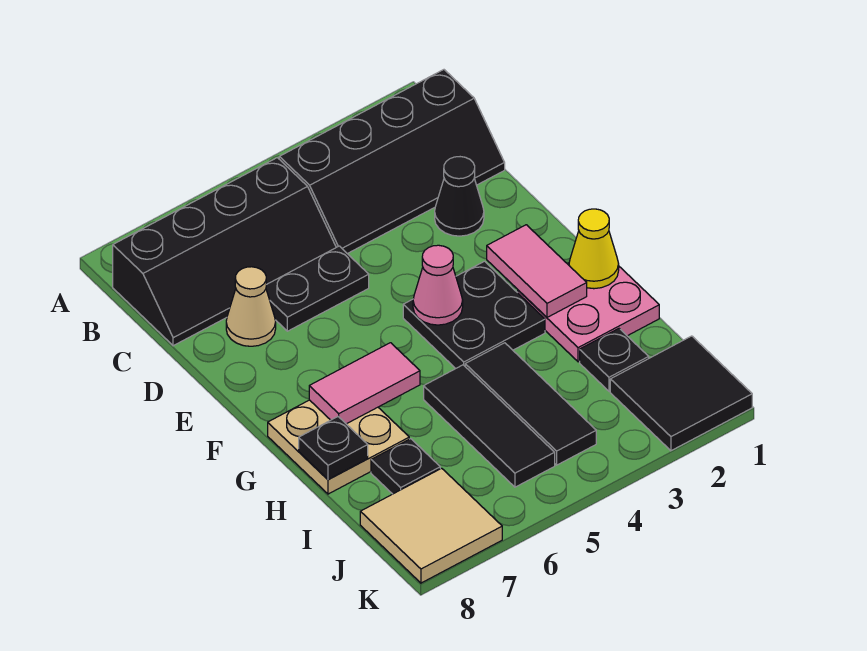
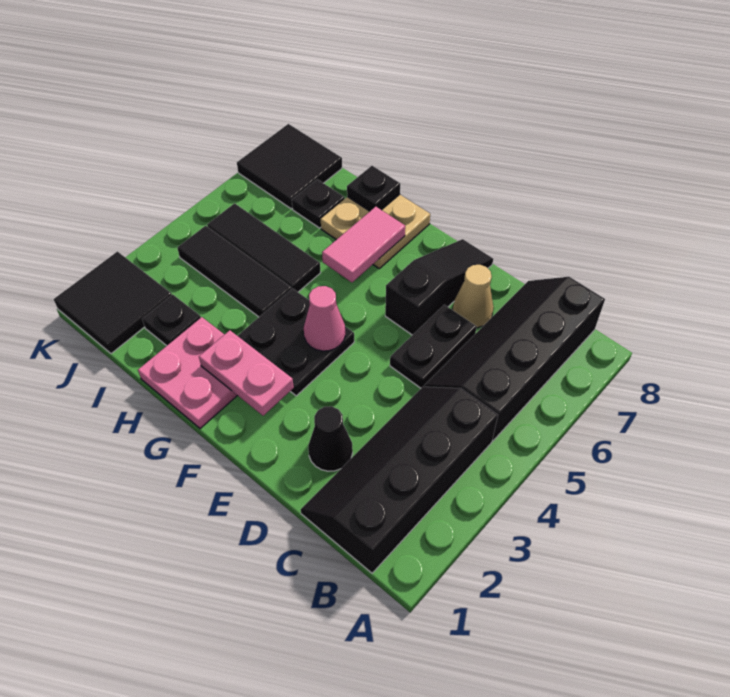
none -> black 1x3 slope [385,239,493,335]
pink 1x2 tile [487,225,587,317] -> pink 1x2 plate [199,330,294,416]
yellow 1x1 cone [569,209,619,289] -> none
tan 2x2 tile [360,468,502,583] -> black 2x2 tile [237,124,342,209]

